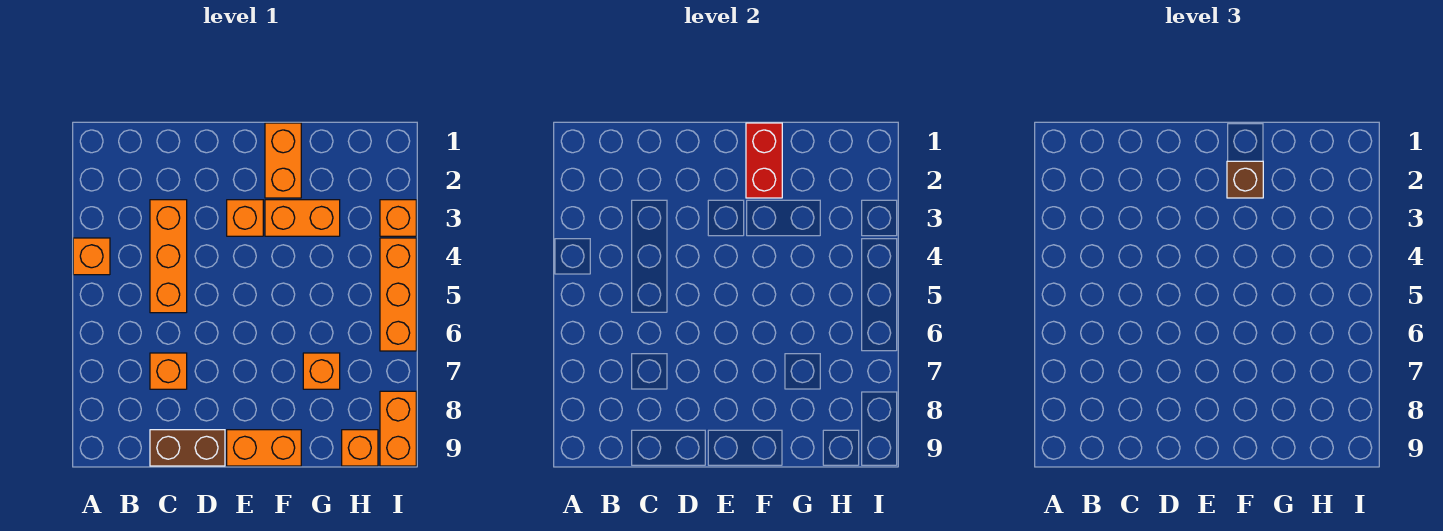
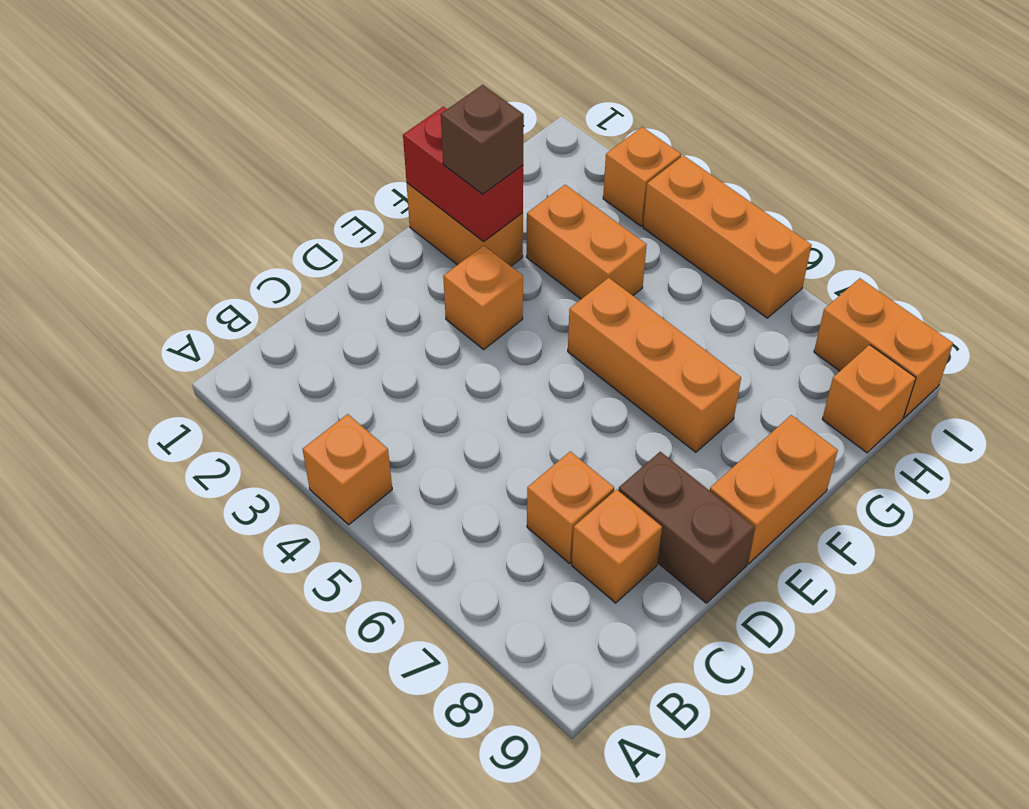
orange 1x3 brick [150,200,187,313] -> orange 1x3 brick moved to [568,278,741,452]
brown 1x2 brick [150,430,225,466] -> brown 1x2 brick turned to [618,452,755,603]
orange 1x2 brick [265,200,340,236] -> orange 1x2 brick turned to [526,185,647,299]
orange 1x1 brick [303,353,340,389] -> orange 1x1 brick moved to [572,489,662,603]

